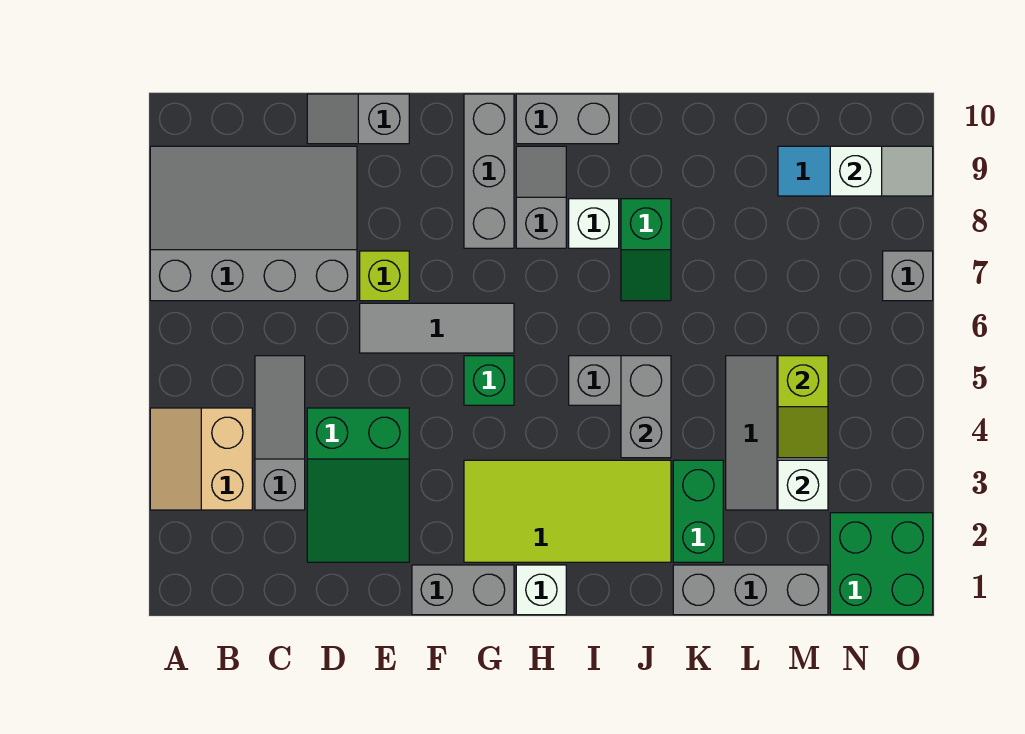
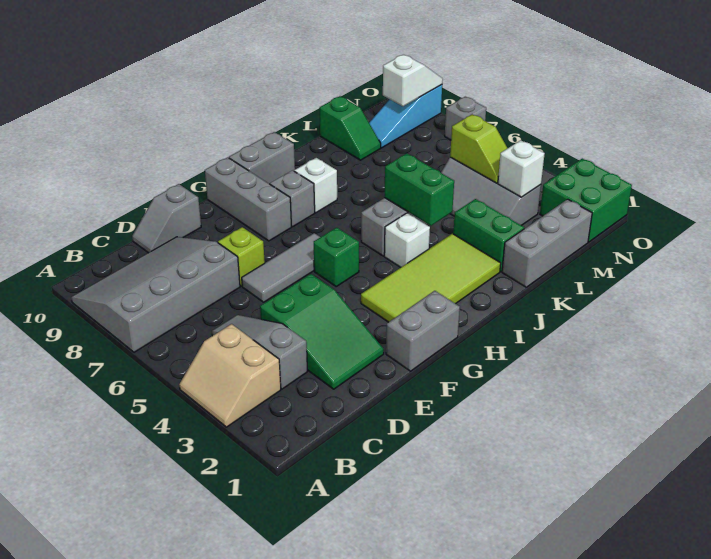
white 1x1 brick [516,565,566,615] -> white 1x1 brick moved to [384,213,430,268]
grey 1x2 brick [621,356,671,458] -> green 1x2 brick [384,153,454,226]
green 1x2 slope [621,199,671,301] -> green 1x2 slope moved to [320,96,381,160]

